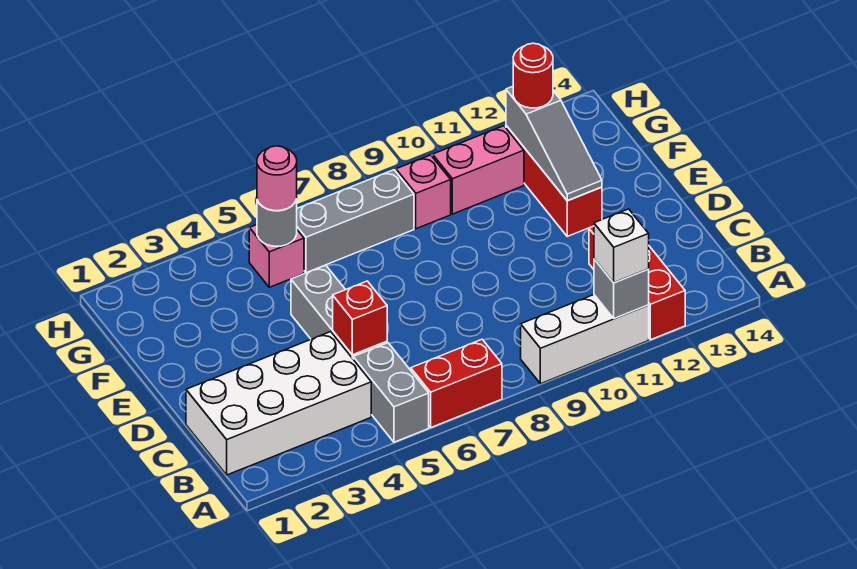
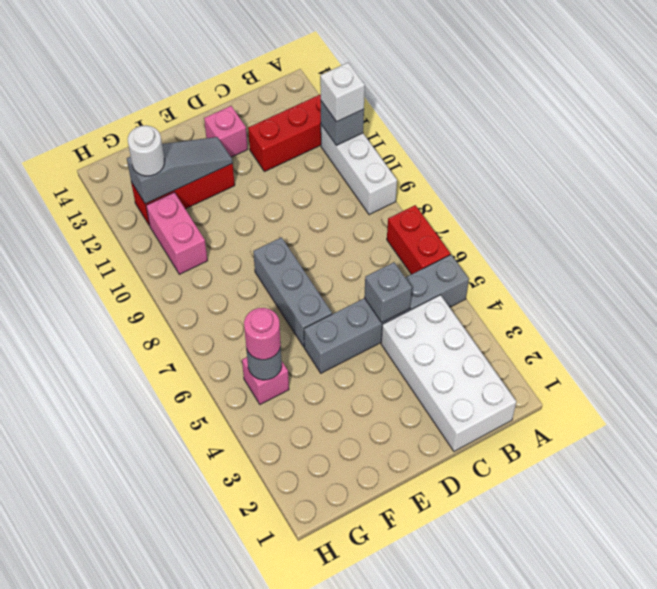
red 1x1 brick [333,281,387,355] -> grey 1x1 brick [364,262,412,323]
grey 1x3 brick [297,170,414,273] -> grey 1x3 brick moved to [253,237,332,347]
pink 1x1 brick [396,155,451,229] -> pink 1x1 brick moved to [204,106,248,157]
red 1x1 round brick [513,43,553,108] -> white 1x1 round brick [128,125,164,176]

